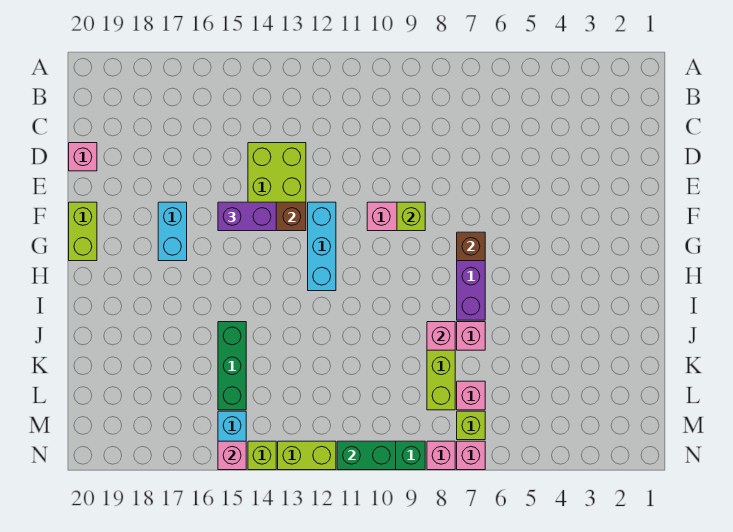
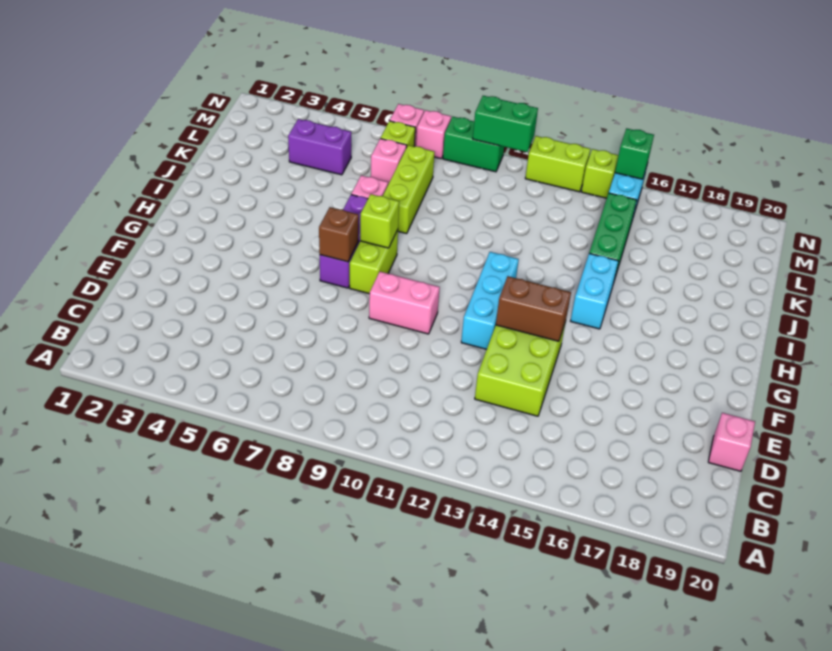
lime 1x1 brick [397,202,425,231] -> lime 1x1 brick moved to [360,194,399,248]
purple 1x2 brick [218,202,276,231] -> purple 1x2 brick moved to [288,119,351,175]
cyan 1x2 brick [158,202,187,261] -> cyan 1x2 brick moved to [571,253,618,329]
lime 1x2 brick [69,202,97,261] -> lime 1x2 brick moved to [350,230,398,294]
pink 1x1 brick [427,322,455,350] -> none
pink 1x1 brick [218,441,246,470] -> green 1x1 brick [615,128,654,179]

